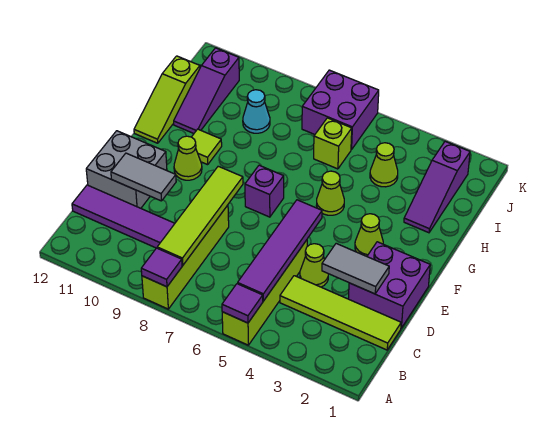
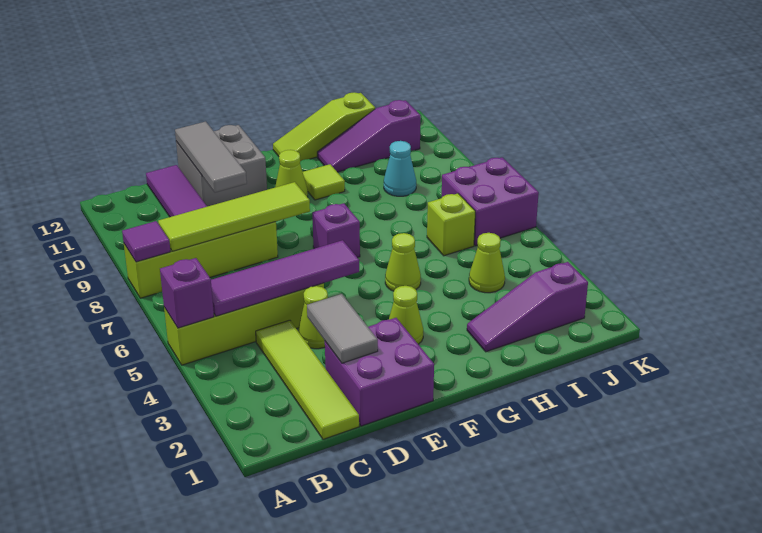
purple 1x1 tile [222,284,263,323] -> purple 1x1 brick [160,258,214,328]
grey 1x2 tile [111,153,176,201] -> grey 1x3 tile [175,121,247,193]

